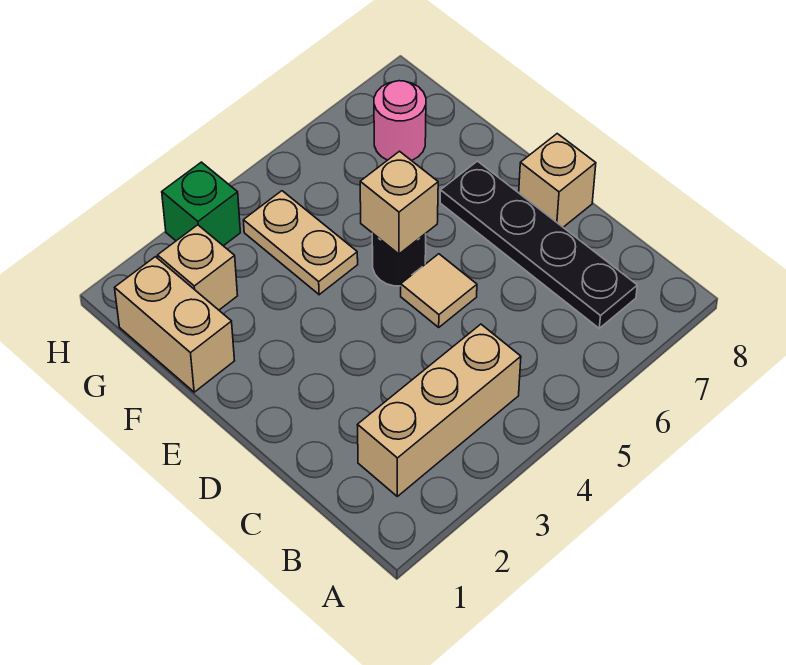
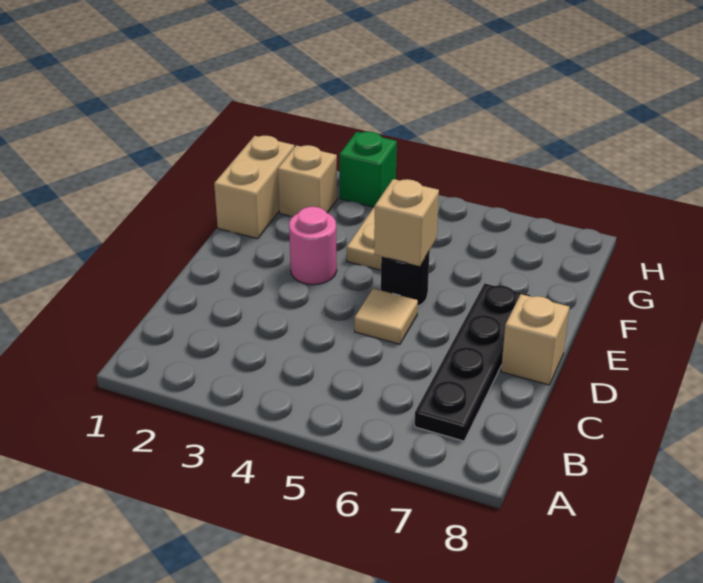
tan 1x3 brick [358,324,521,496] -> none
pink 1x1 round brick [374,81,426,161] -> pink 1x1 round brick moved to [289,207,337,285]

